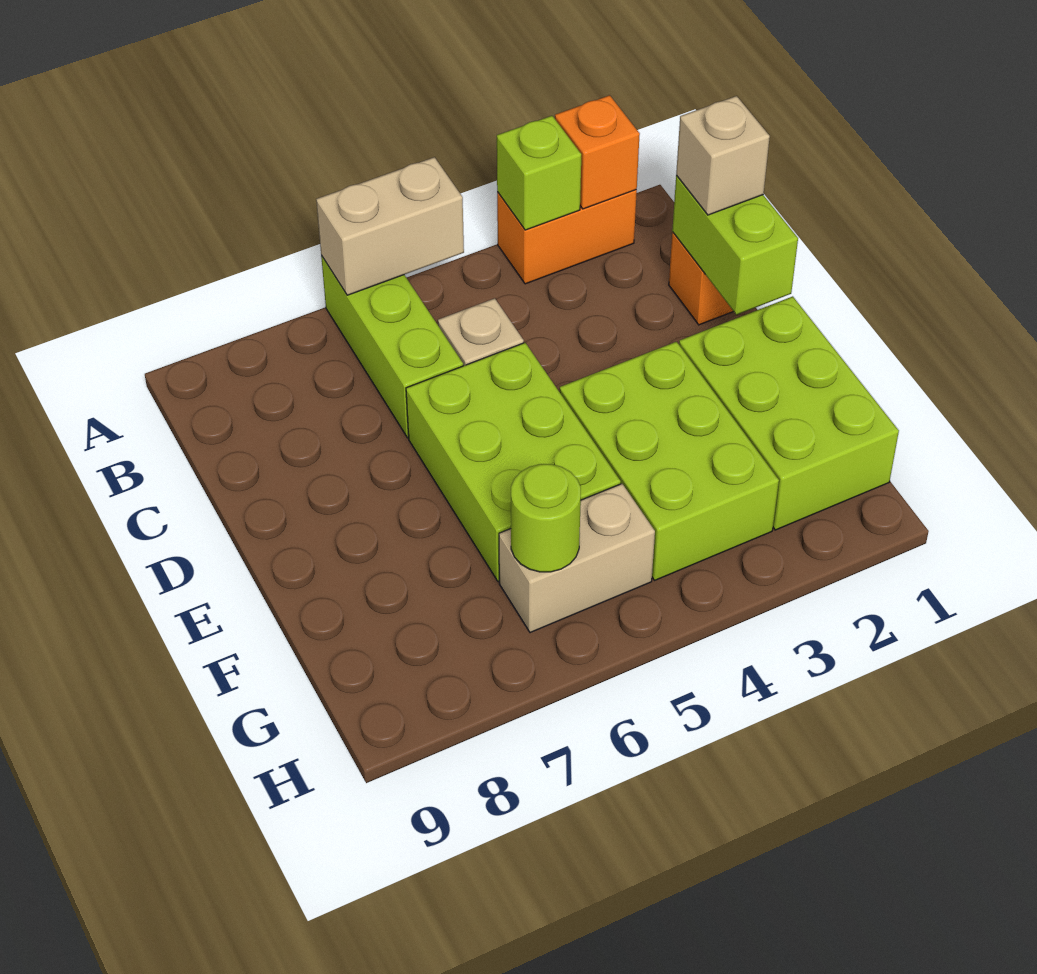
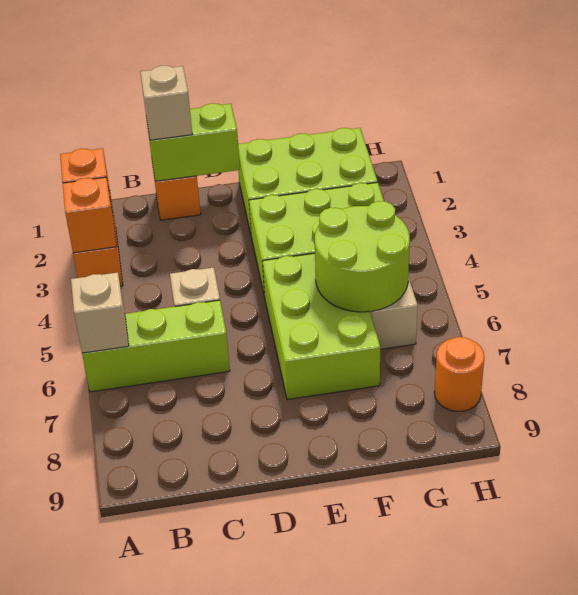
lime 1x1 brick [497,116,581,230] -> orange 1x1 brick [63,177,117,253]
tan 1x2 brick [316,157,464,295] -> tan 1x1 brick [71,272,129,353]
lime 2x3 brick [406,343,621,582] -> lime 2x3 brick turned to [262,253,380,400]
lime 1x1 round brick [511,464,581,572] -> lime 2x2 round brick [315,201,410,312]
none -> orange 1x1 round brick [434,337,484,411]

